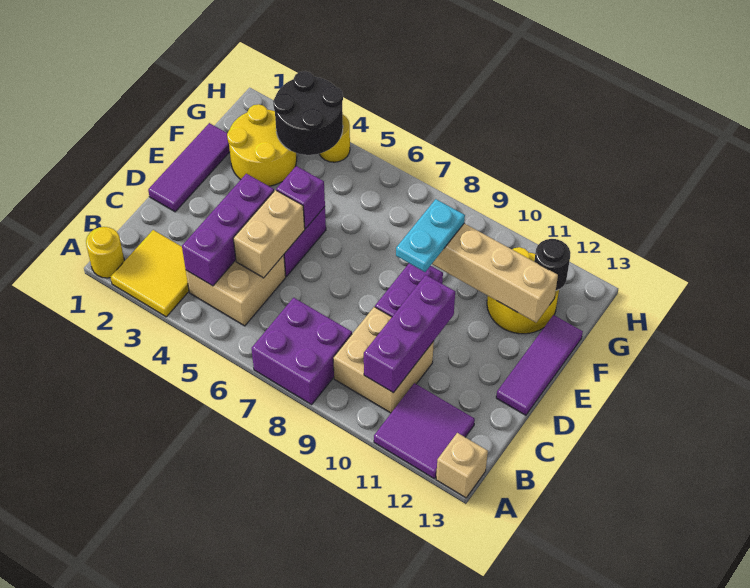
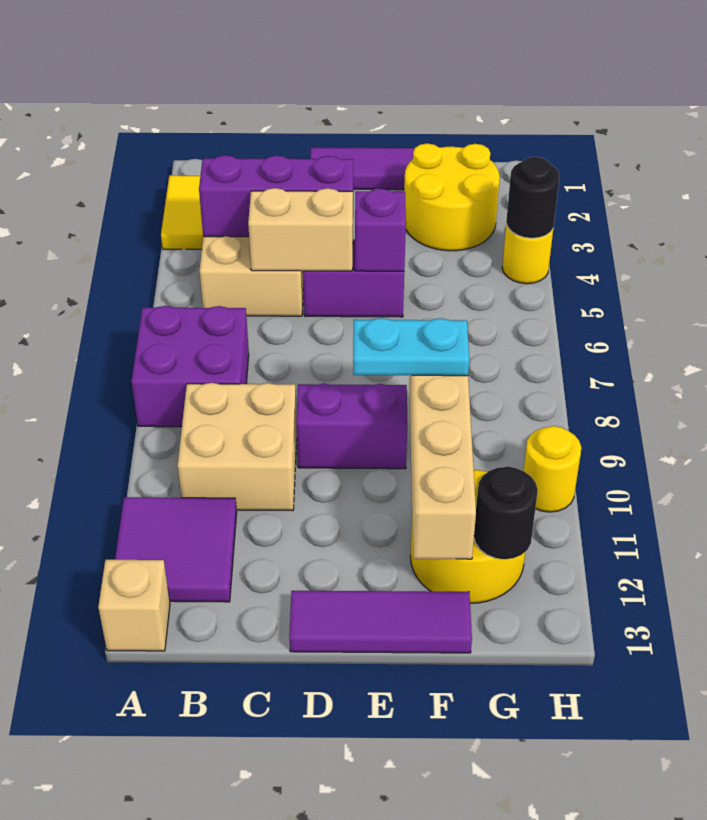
yellow 1x1 round brick [86,227,124,278] -> yellow 1x1 round brick moved to [524,426,581,512]
purple 1x3 brick [364,275,455,393] -> none
black 2x2 round brick [273,71,343,155] -> black 1x1 round brick [506,157,560,238]

